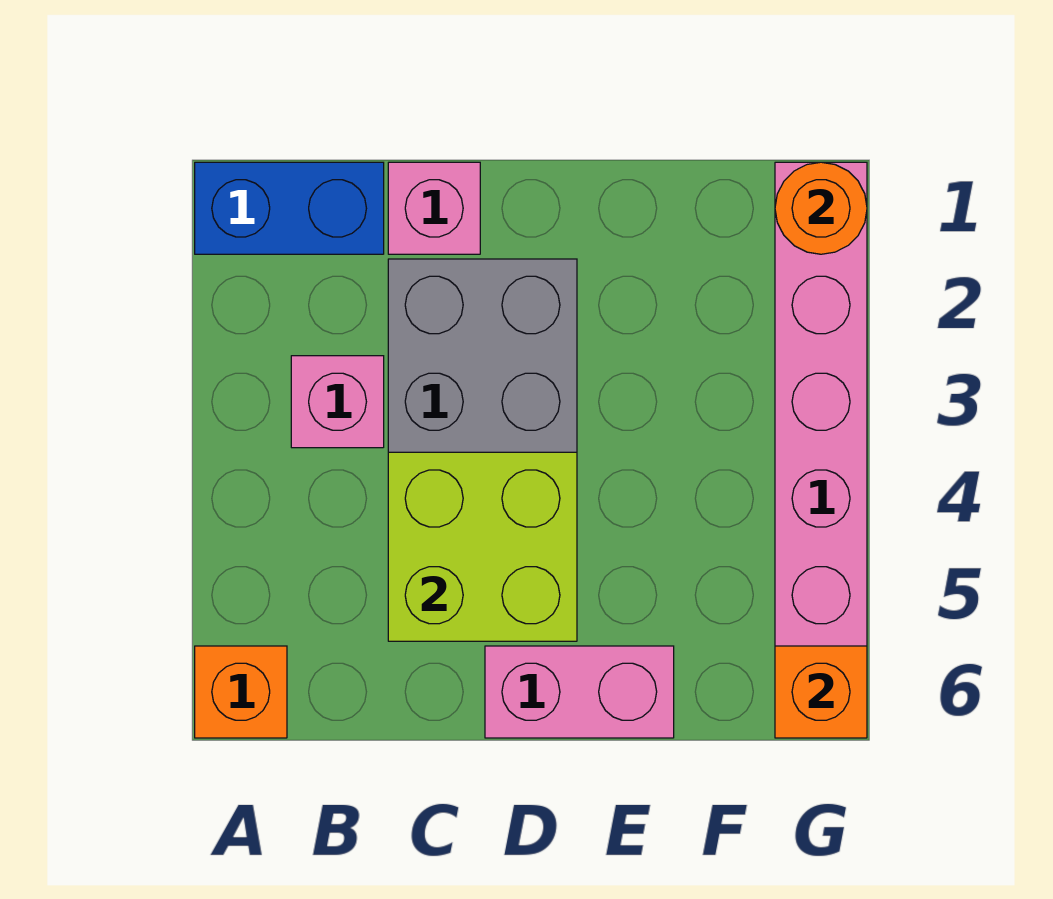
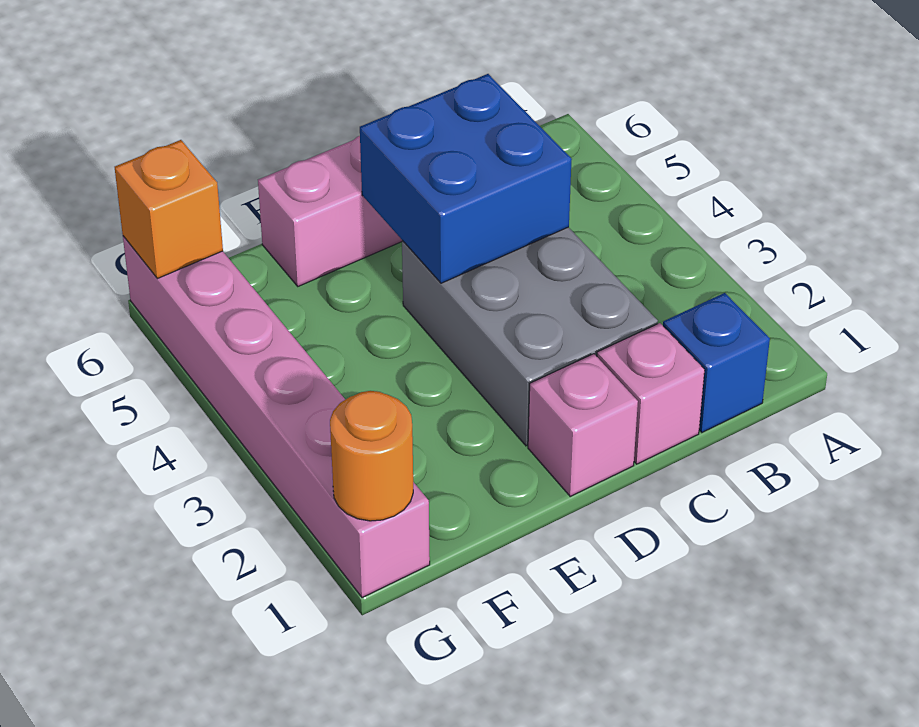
blue 1x2 brick [195,162,384,254] -> blue 1x1 brick [663,293,770,432]
orange 1x1 brick [195,646,287,738] -> none
pink 1x1 brick [291,356,384,448] -> pink 1x1 brick moved to [528,354,638,496]
lime 2x2 brick [388,452,577,641] -> blue 2x2 brick [360,74,572,283]

